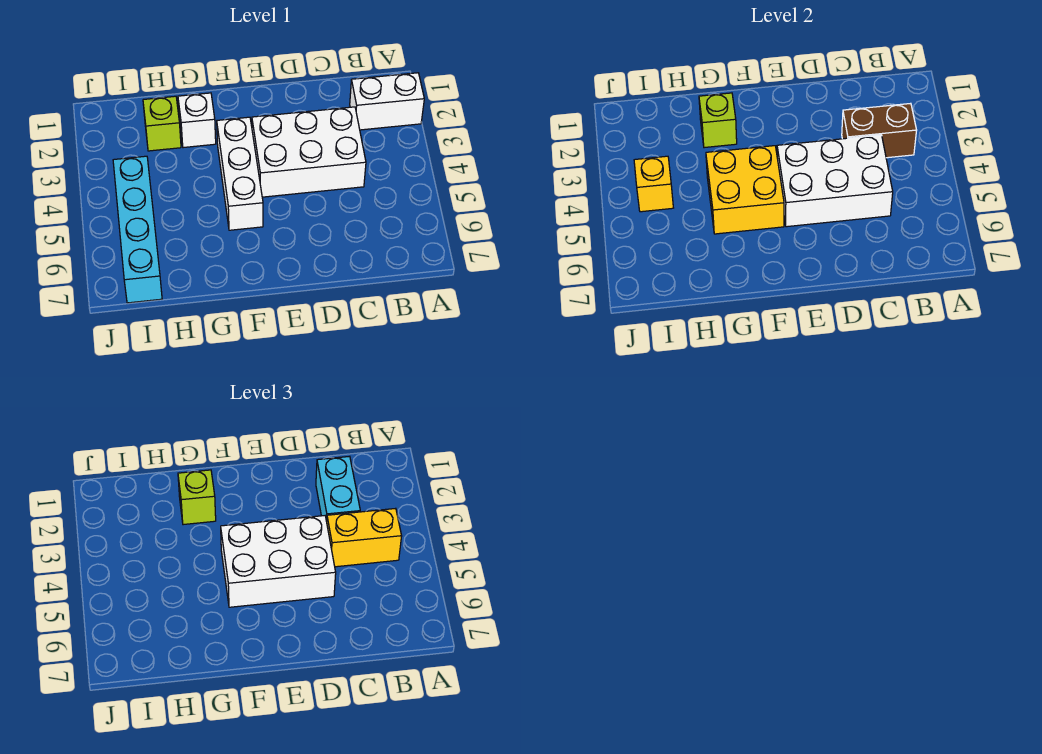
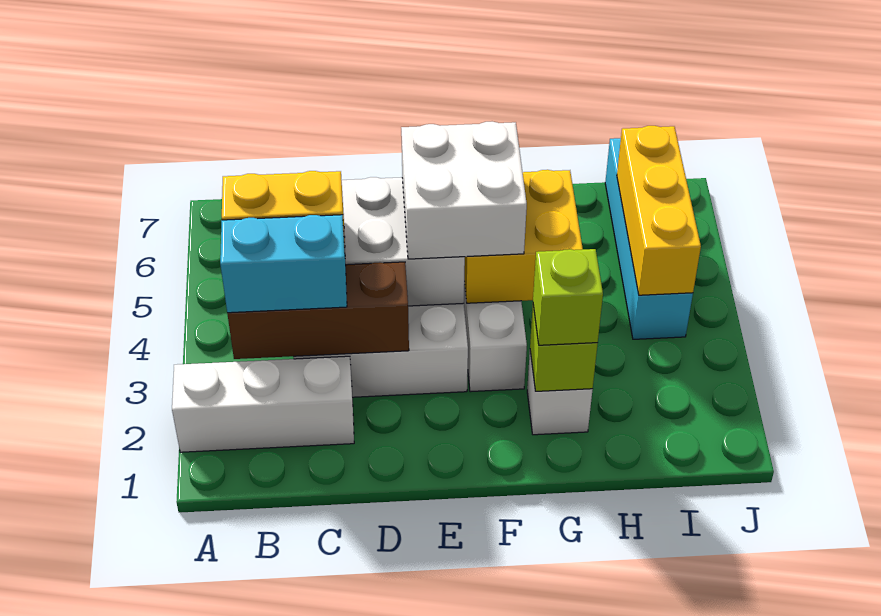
white 1x2 brick [350,73,424,130] -> white 1x3 brick [172,356,354,452]
brown 1x2 brick [842,103,917,158] -> brown 1x3 brick [227,262,409,359]
cyan 1x2 brick [316,456,360,521] -> cyan 1x2 brick turned to [220,215,347,313]
white 2x3 brick [221,516,336,607] -> white 2x2 brick [401,122,527,259]
lime 1x1 brick [143,96,181,151] -> none
yellow 1x1 brick [634,156,673,212] -> yellow 1x3 brick [617,126,701,295]

